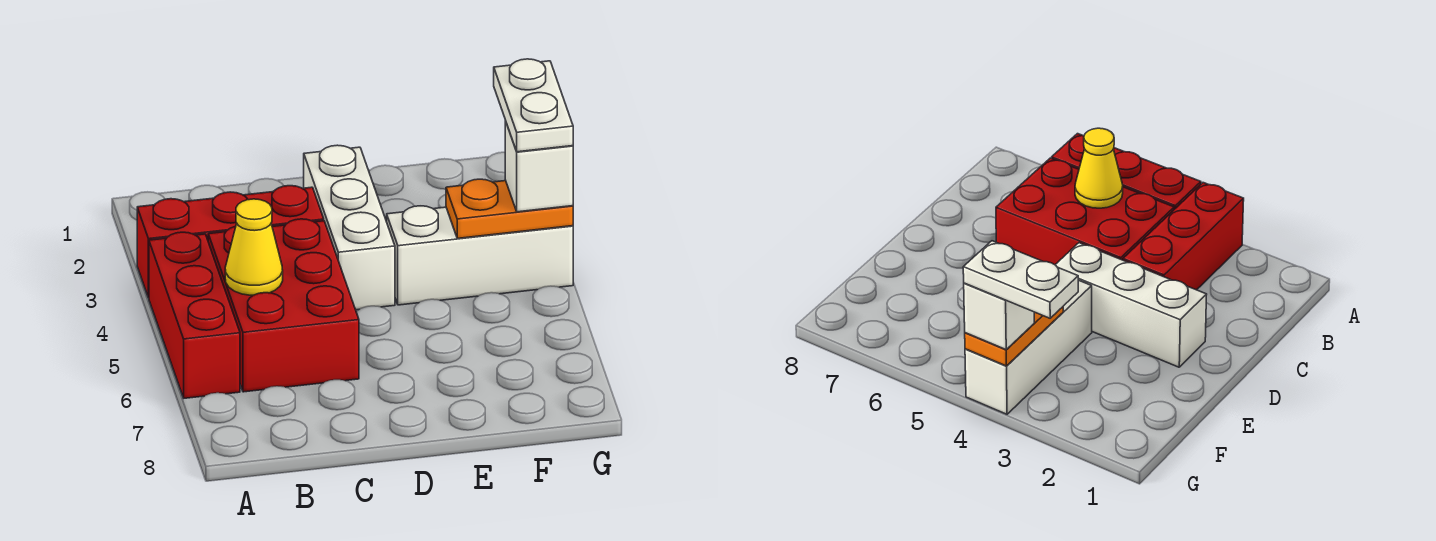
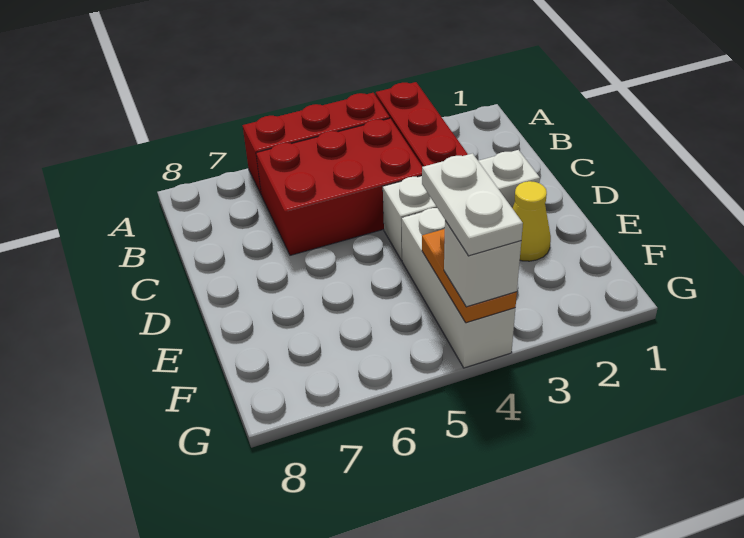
yellow 1x1 cone [225,199,283,295] -> yellow 1x1 cone moved to [512,181,551,261]
white 1x2 plate [494,59,573,152] -> white 1x2 plate turned to [422,153,523,256]

